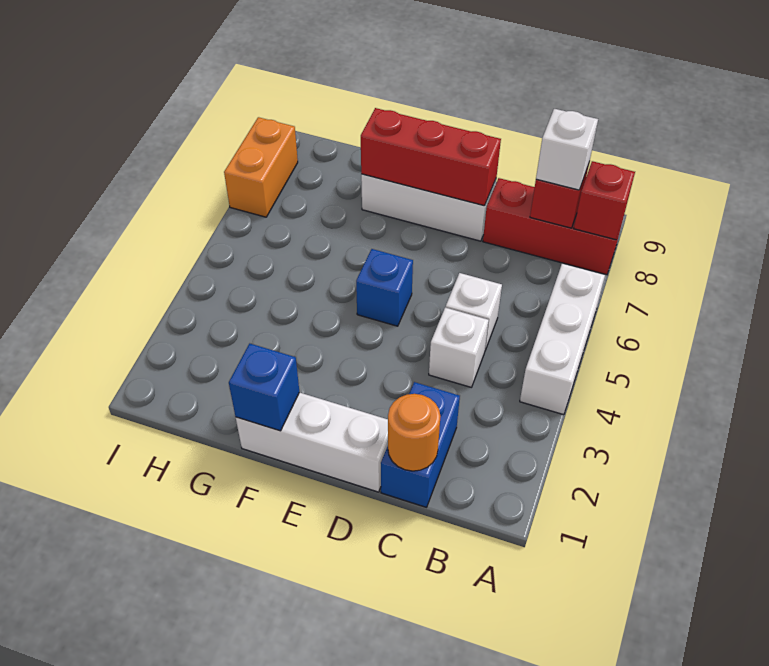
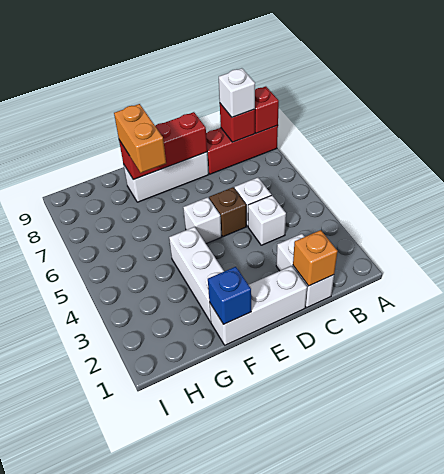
white 1x3 brick [520,263,605,415] -> white 1x3 brick moved to [169,227,224,322]
blue 1x2 brick [381,382,460,507] -> white 1x2 brick [276,234,334,308]
orange 1x1 round brick [388,394,441,471] -> orange 1x1 brick [293,230,338,286]
none -> brown 1x1 brick [209,187,246,237]
blue 1x1 brick [356,249,413,326] -> white 1x1 brick [183,197,221,244]
orange 1x2 brick [224,117,298,217] -> orange 1x2 brick moved to [114,104,166,173]

